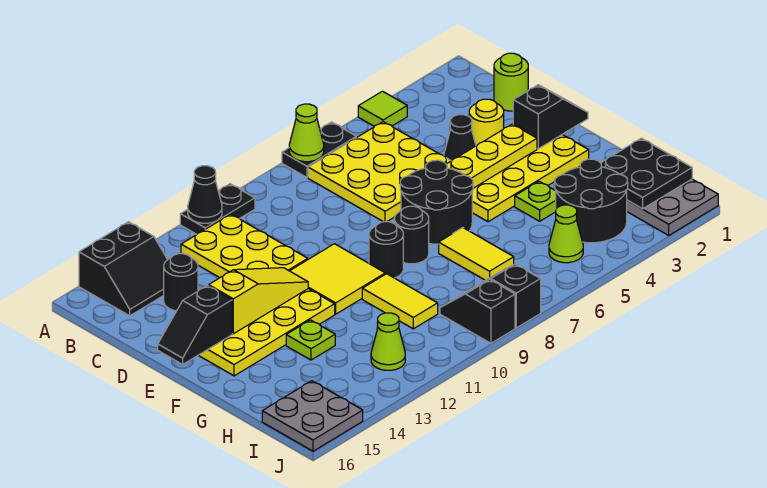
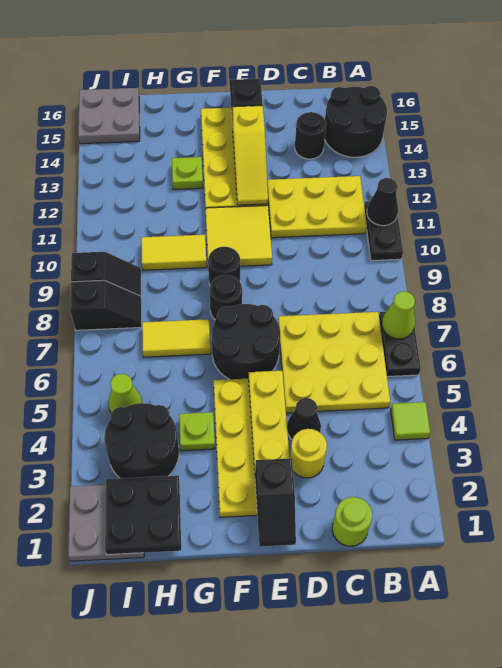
black 2x2 slope [79,222,168,316] -> black 2x2 round brick [325,86,387,157]
lime 1x1 cone [371,313,405,370] -> none

